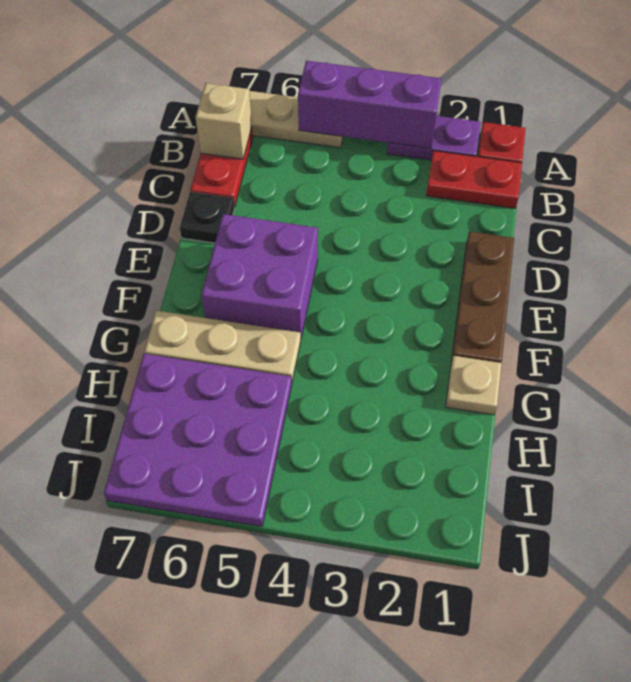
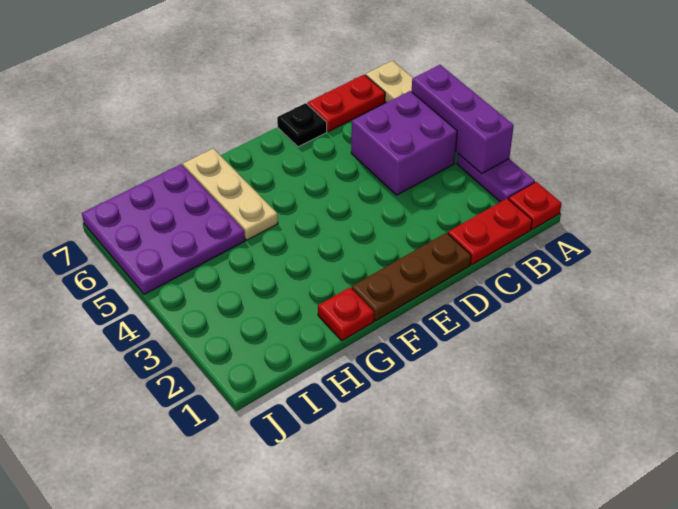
red 1x2 plate [426,151,522,208] -> red 1x2 plate turned to [448,199,532,265]
tan 1x1 brick [195,83,252,159] -> none
purple 2x2 brick [201,214,318,338] -> purple 2x2 brick moved to [351,91,457,195]
tan 1x1 plate [446,356,502,415] -> red 1x1 plate [318,287,374,340]

